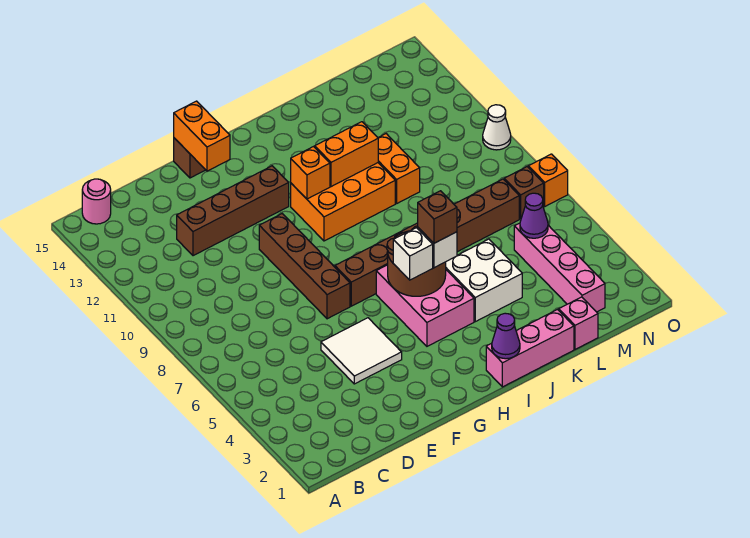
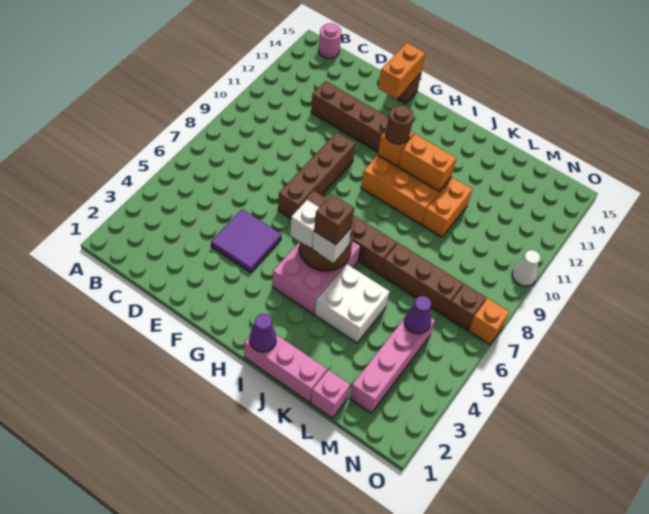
white 2x2 tile [321,318,402,384] -> purple 2x2 tile [211,209,281,273]
none -> brown 1x1 round brick [386,105,414,144]

